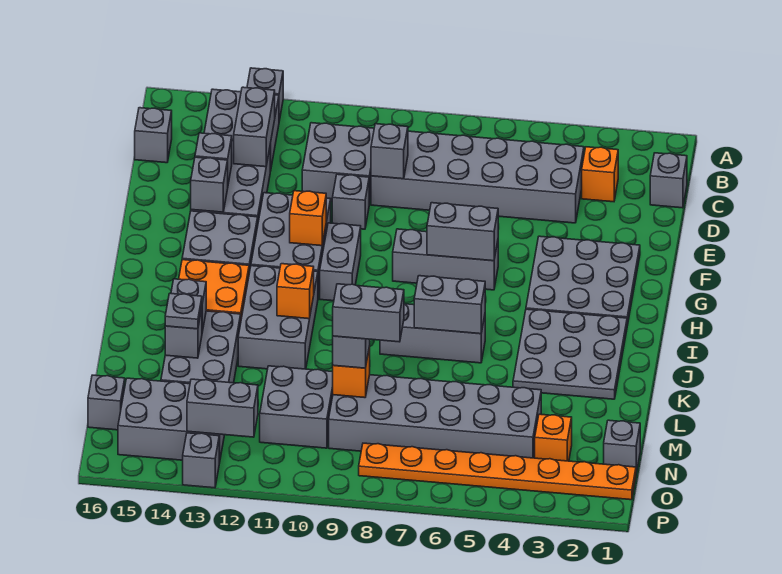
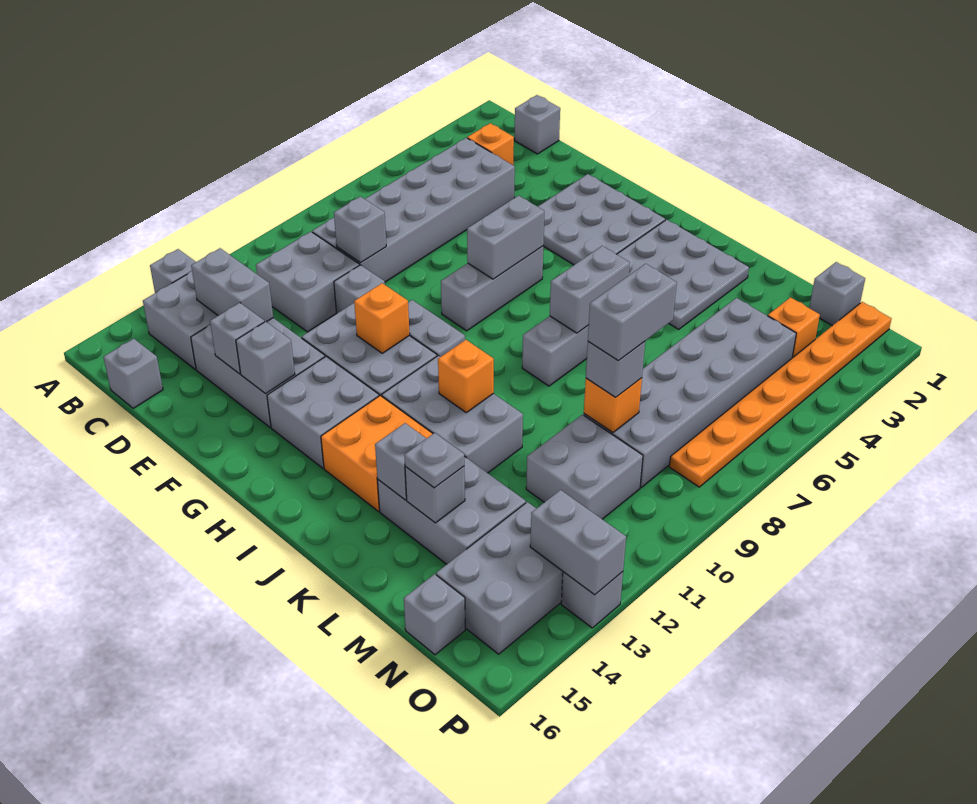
grey 1x2 brick [187,379,258,437] -> grey 1x2 brick turned to [530,490,626,595]

